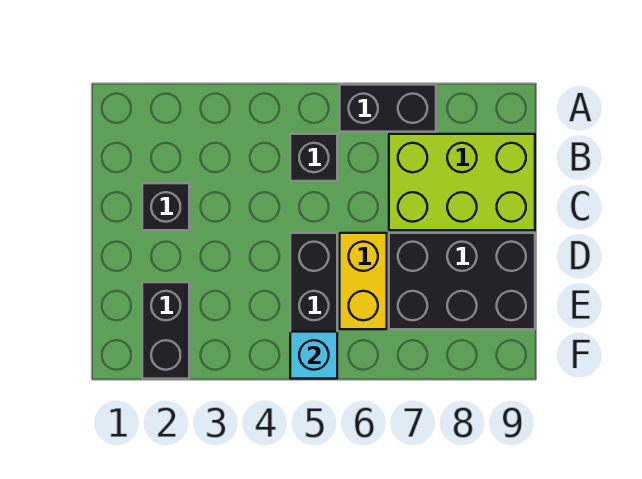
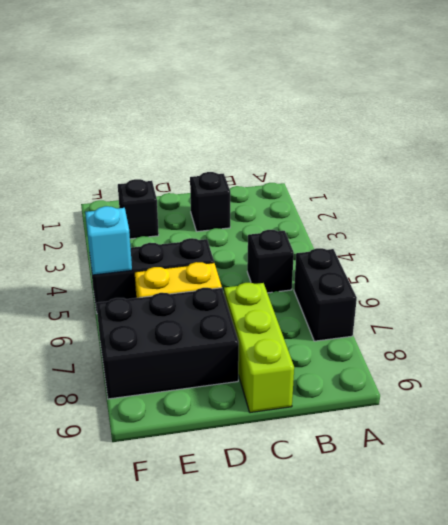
lime 2x3 brick [389,134,535,230] -> lime 1x3 brick [224,283,294,413]
black 2x3 brick [389,233,535,329] -> black 2x3 brick turned to [96,288,239,399]
black 1x2 brick [142,282,189,379] -> black 1x1 brick [118,179,159,239]

